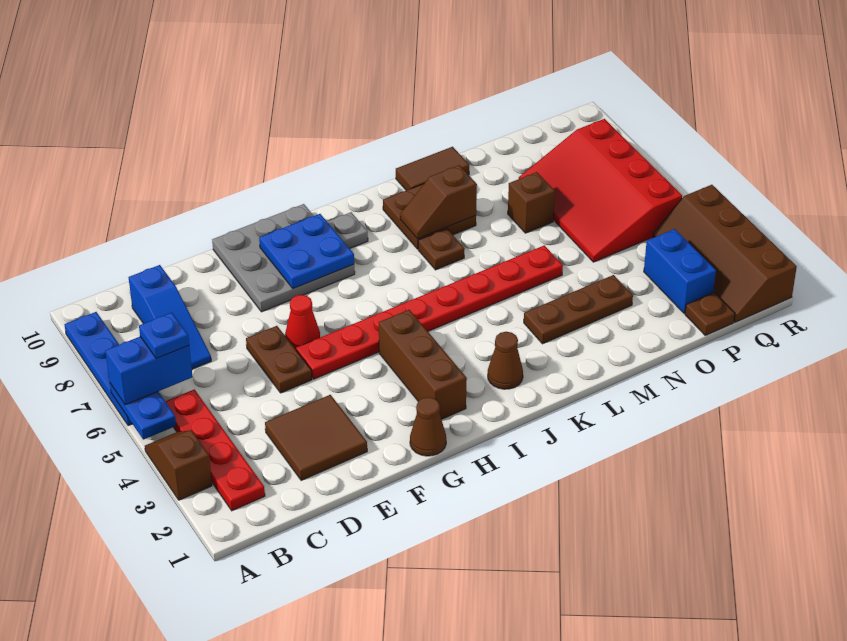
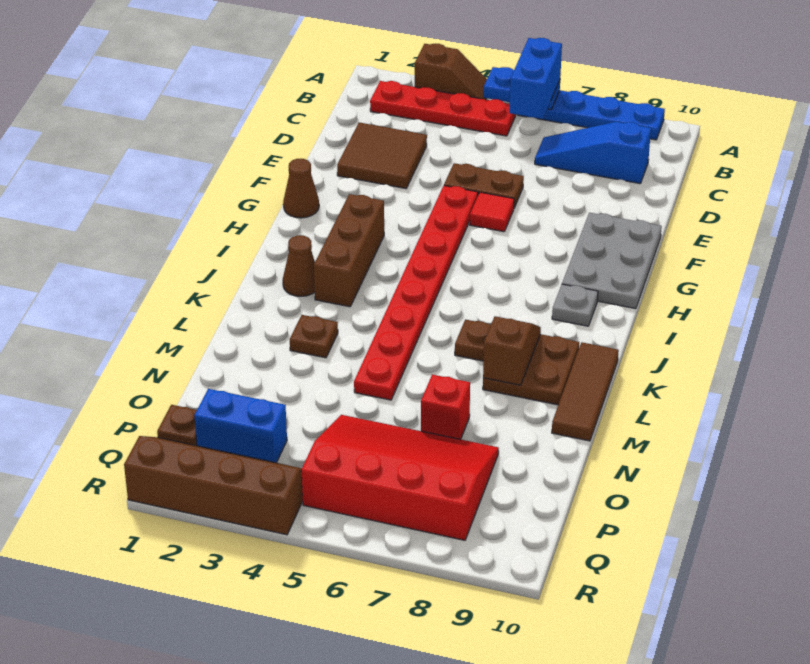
blue 1x1 plate [139,313,189,359] -> none
red 1x1 cone [285,295,320,349] -> red 1x1 tile [470,192,514,232]
grey 3x3 plate [212,204,355,312] -> grey 2x3 plate [562,213,662,309]
blue 2x2 plate [259,214,354,289] -> none
brown 1x3 brick [379,310,467,419] -> brown 1x3 brick turned to [314,194,384,307]
brown 1x3 plate [524,275,633,344] -> brown 1x1 plate [290,315,338,358]
brown 1x2 tile [396,147,469,191] -> brown 1x3 tile [552,342,619,441]
brown 1x1 brick [508,172,555,233] -> red 1x1 brick [421,375,470,439]

